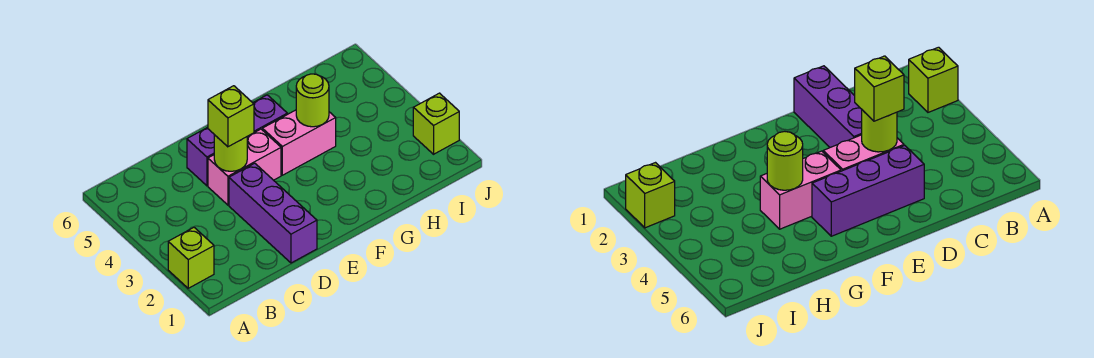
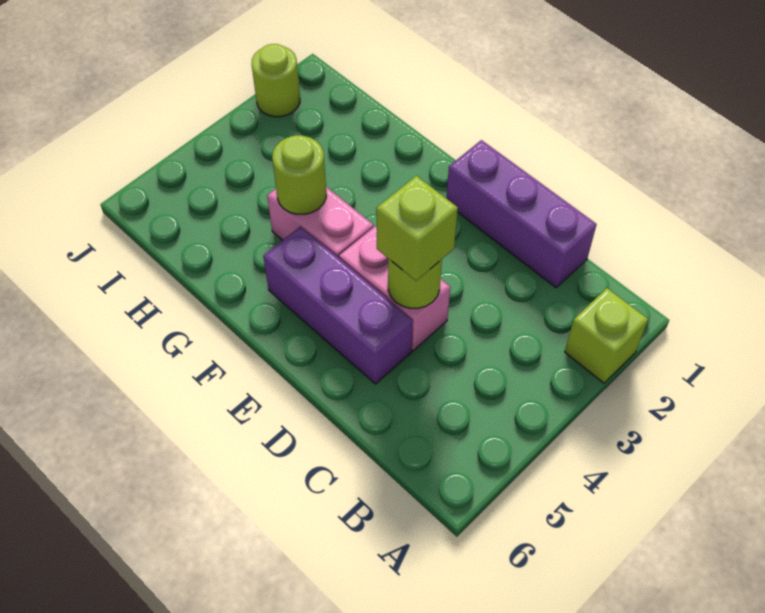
purple 1x3 brick [229,163,317,263] -> purple 1x3 brick turned to [446,140,597,288]
lime 1x1 brick [413,93,459,154] -> lime 1x1 round brick [251,44,300,117]

